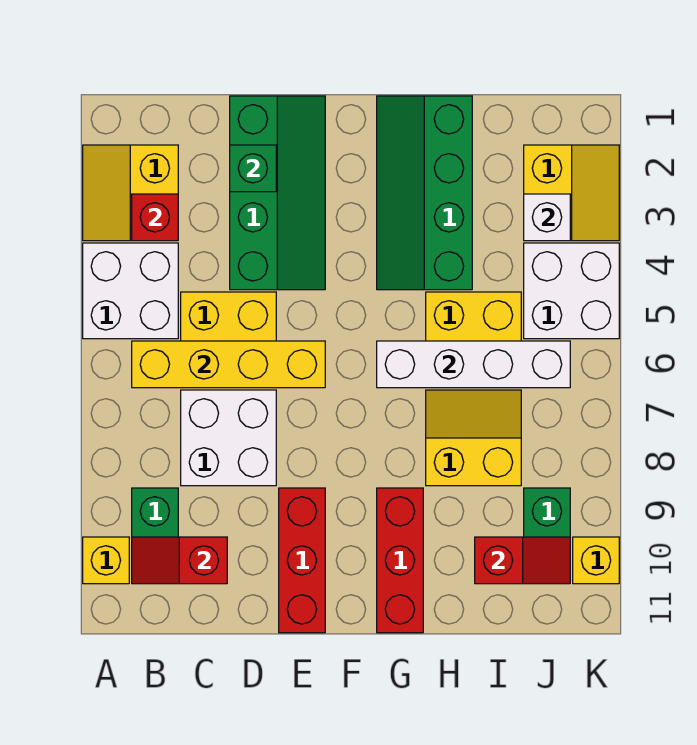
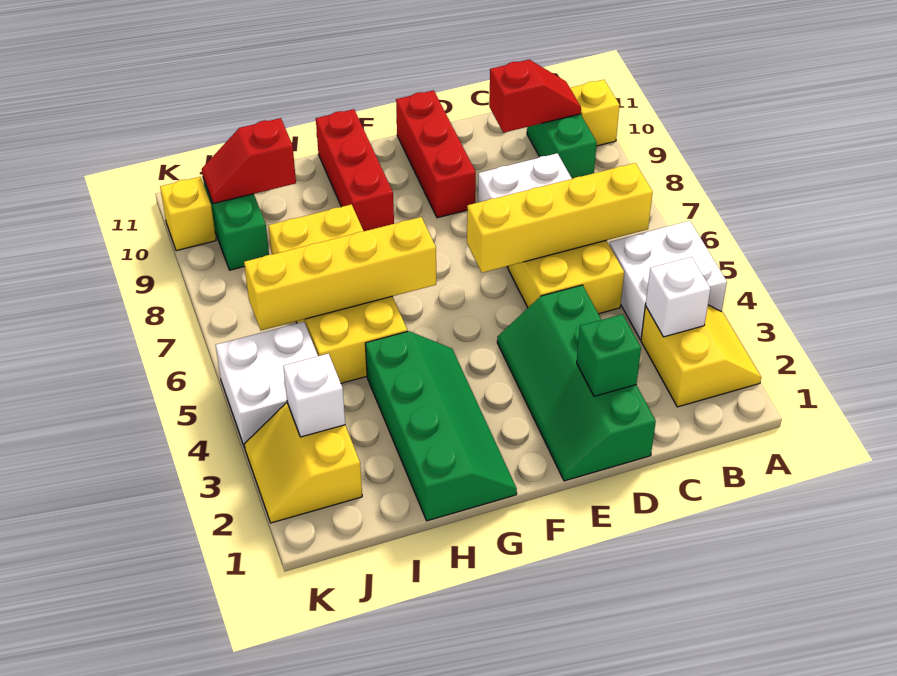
red 1x1 brick [132,194,178,241] -> white 1x1 brick [645,257,710,337]
white 1x4 brick [377,341,570,388] -> yellow 1x4 brick [244,217,436,330]

